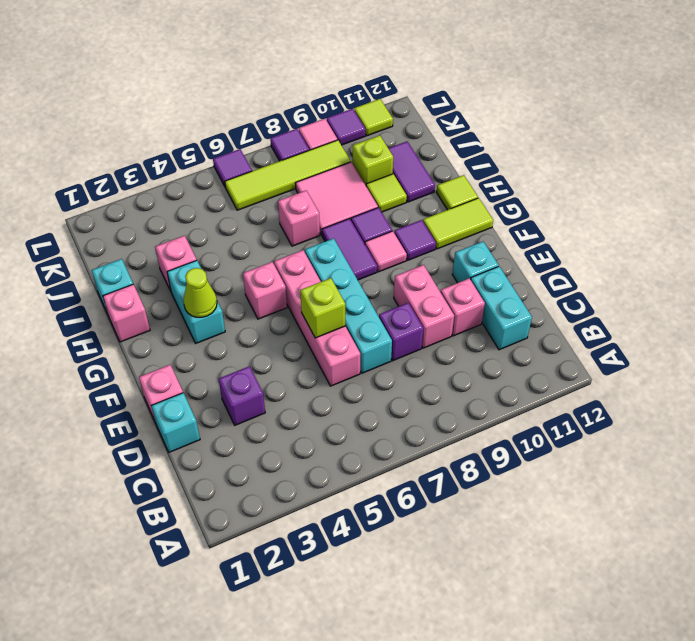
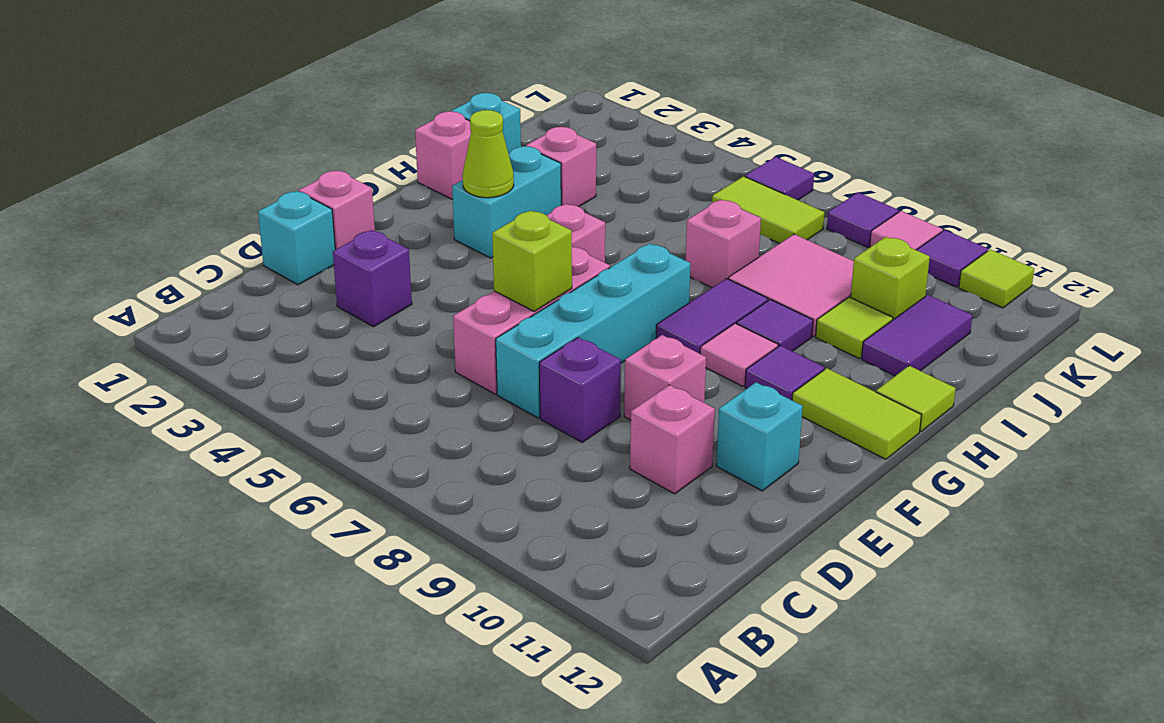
cyan 1x2 brick [471,266,532,350] -> none
pink 1x4 brick [274,250,360,386] -> pink 1x3 brick [453,247,610,394]
pink 1x2 brick [394,265,454,348] -> pink 1x1 brick [624,335,706,420]
lime 1x4 tile [225,140,351,210] -> lime 1x2 tile [712,176,824,244]

